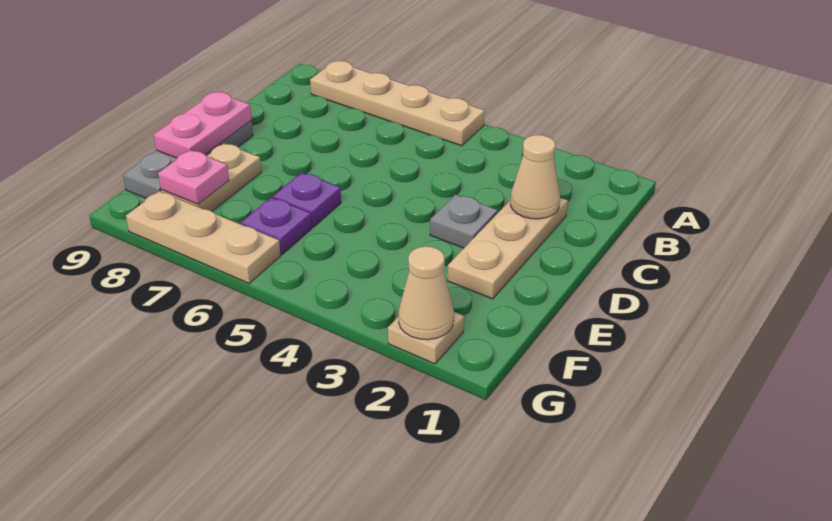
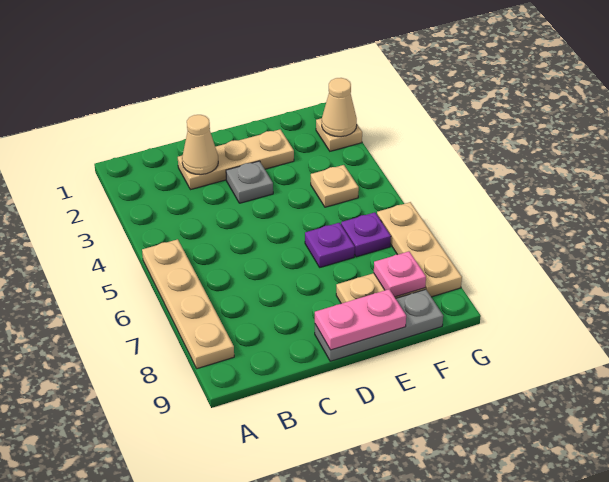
none -> tan 1x1 plate [311,165,359,207]

